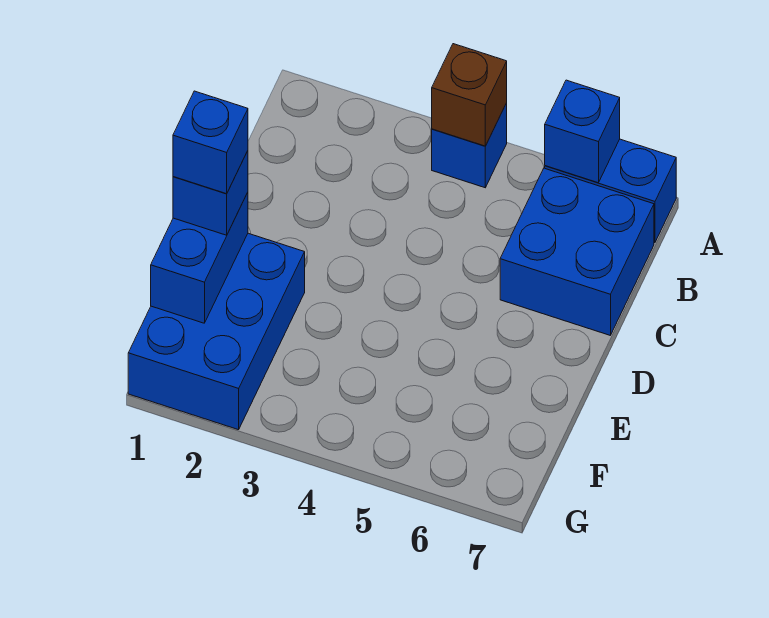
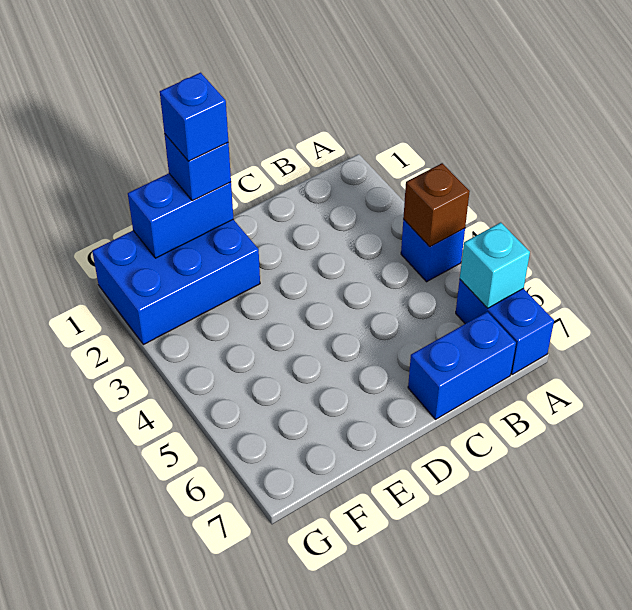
blue 1x1 brick [545,80,620,183] -> cyan 1x1 brick [460,223,530,308]
blue 2x2 brick [500,168,654,335] -> blue 1x2 brick [408,312,516,419]

